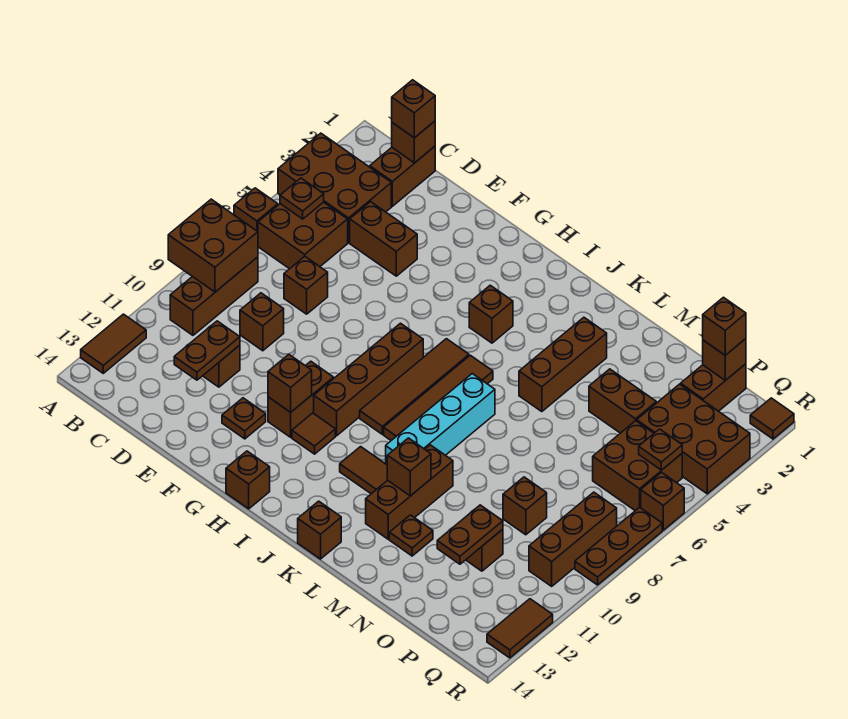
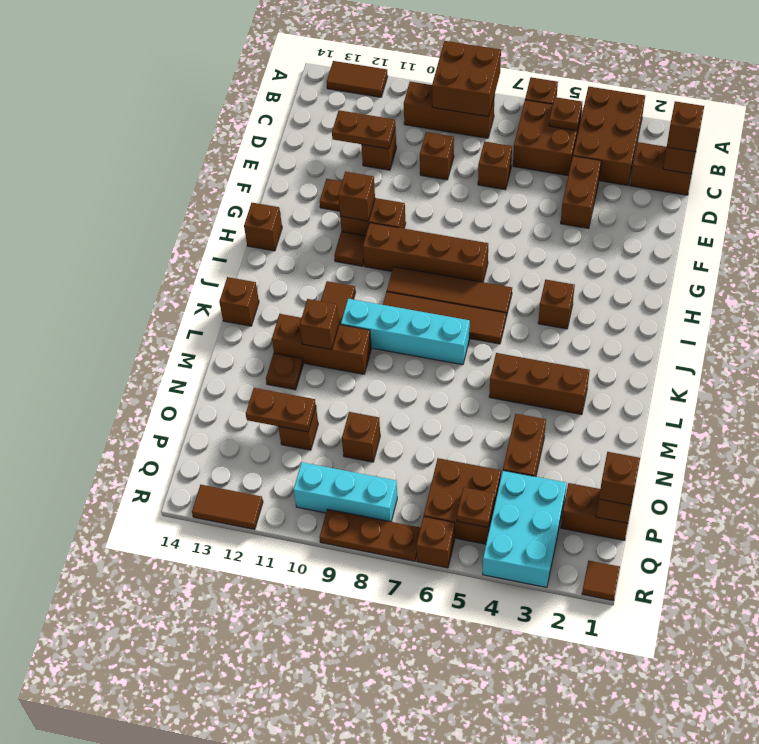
brown 2x3 brick [637,384,750,494] -> cyan 2x3 brick [483,471,567,587]
brown 1x3 brick [529,492,617,586] -> cyan 1x3 brick [294,462,397,522]

